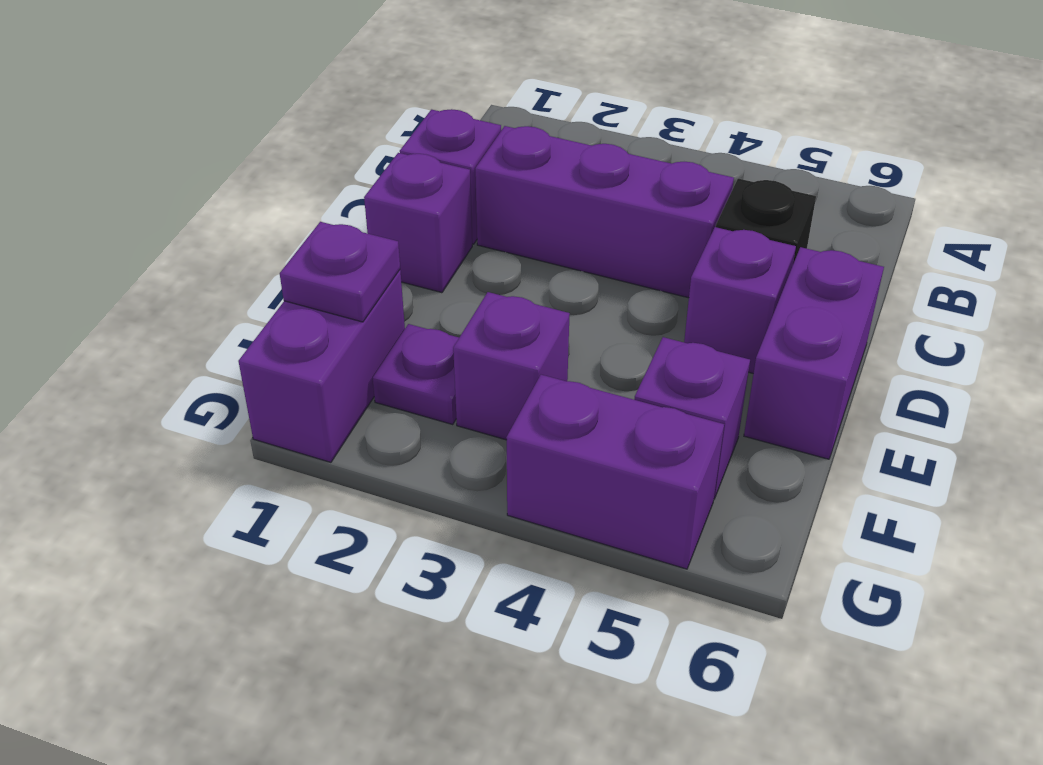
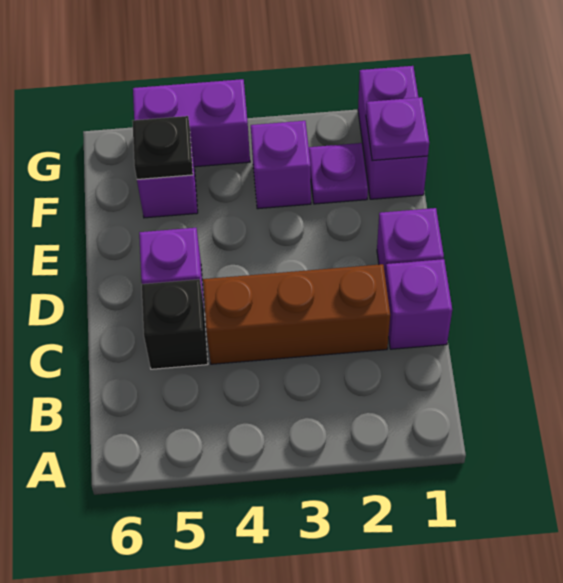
purple 1x3 brick [475,126,734,298] -> brown 1x3 brick [203,264,390,364]
purple 1x2 brick [744,247,884,459] -> none
none -> black 1x1 plate [132,116,193,179]

